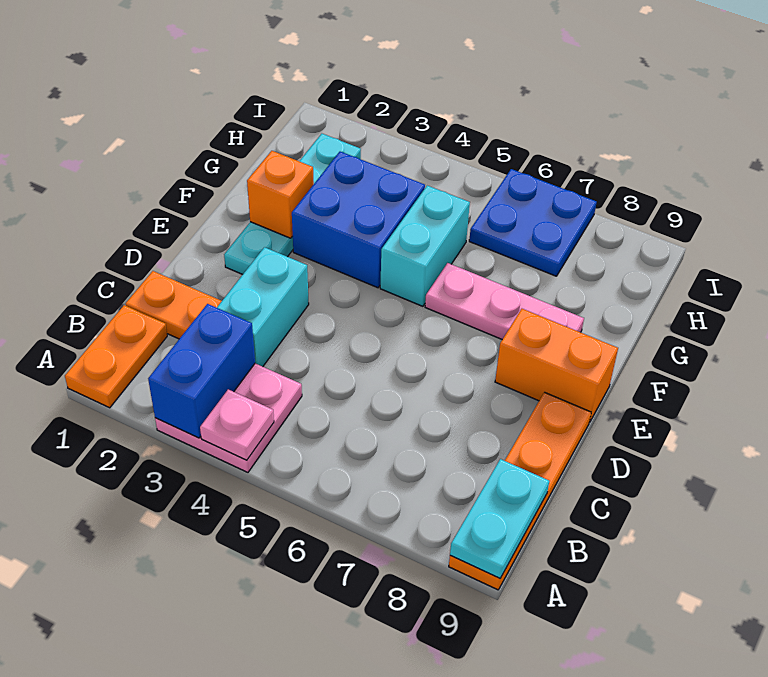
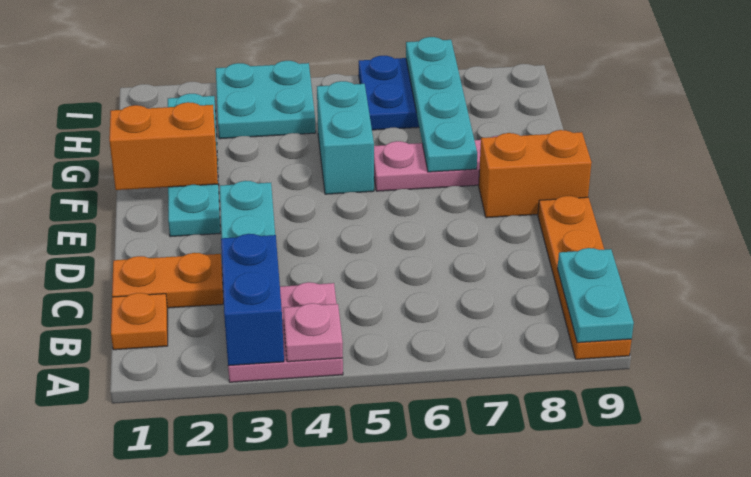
orange 1x2 plate [65,305,167,408] -> orange 1x1 plate [111,293,168,350]
orange 1x1 brick [247,151,314,238] -> orange 1x2 brick [109,102,218,190]
blue 2x2 brick [292,152,425,288] -> none
none -> cyan 1x4 plate [406,37,477,172]
none -> cyan 2x2 plate [216,61,316,139]

